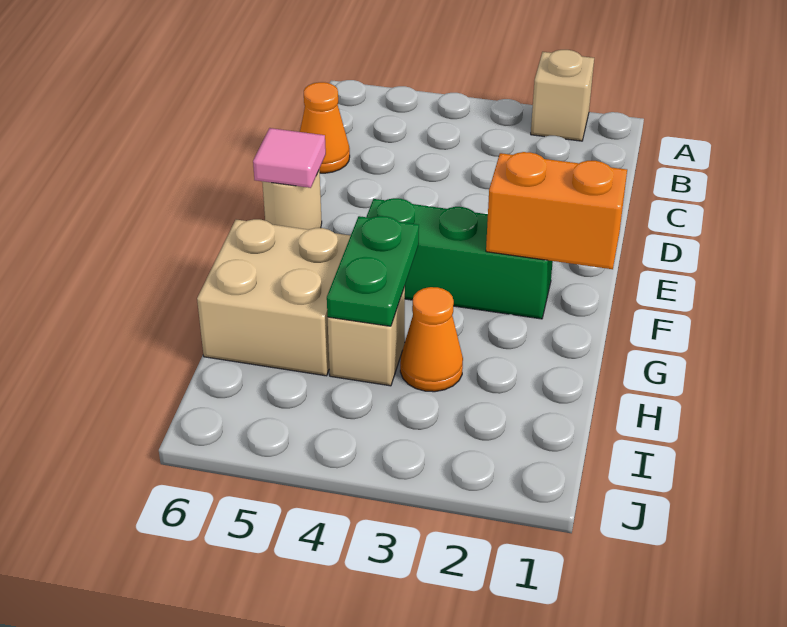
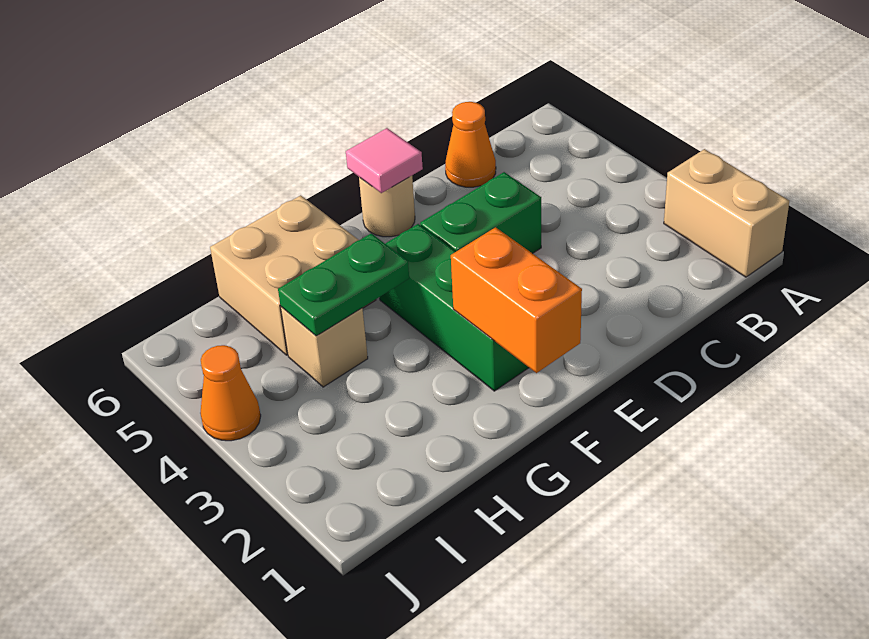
tan 1x1 brick [531,50,594,141] -> tan 1x2 brick [664,149,789,277]
none -> green 1x2 brick [420,172,541,254]
orange 1x1 cone [400,287,463,392] -> orange 1x1 cone moved to [200,345,261,441]

